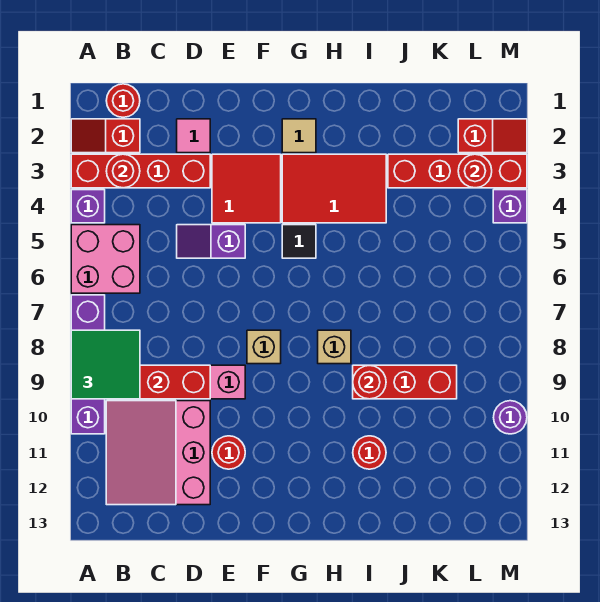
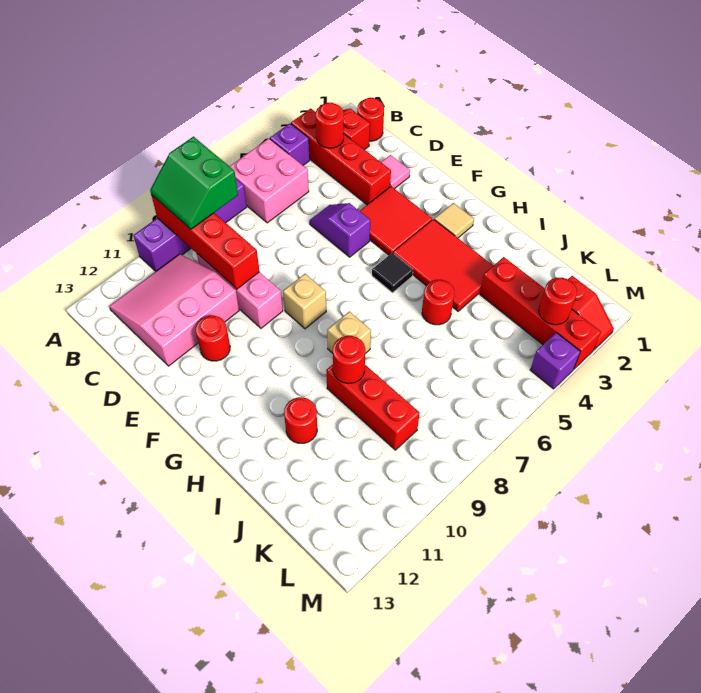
green 2x2 tile [71,330,140,399] -> green 2x2 slope [150,137,238,229]
none -> red 1x1 round brick [422,280,454,325]
purple 1x1 round brick [494,401,527,434] -> none

